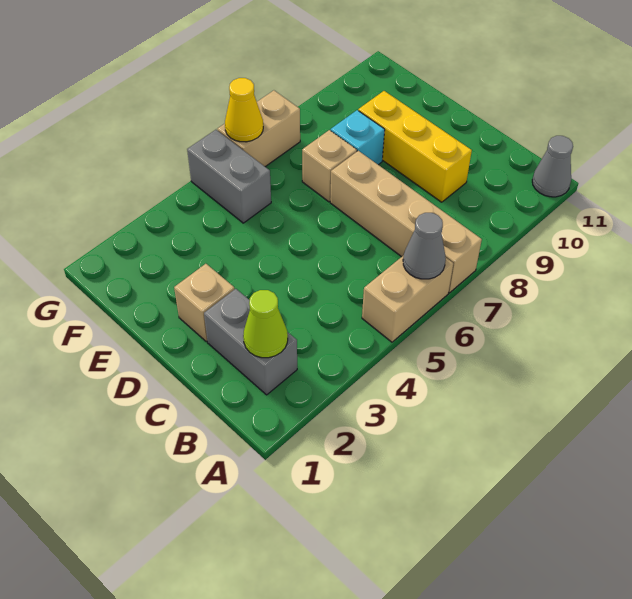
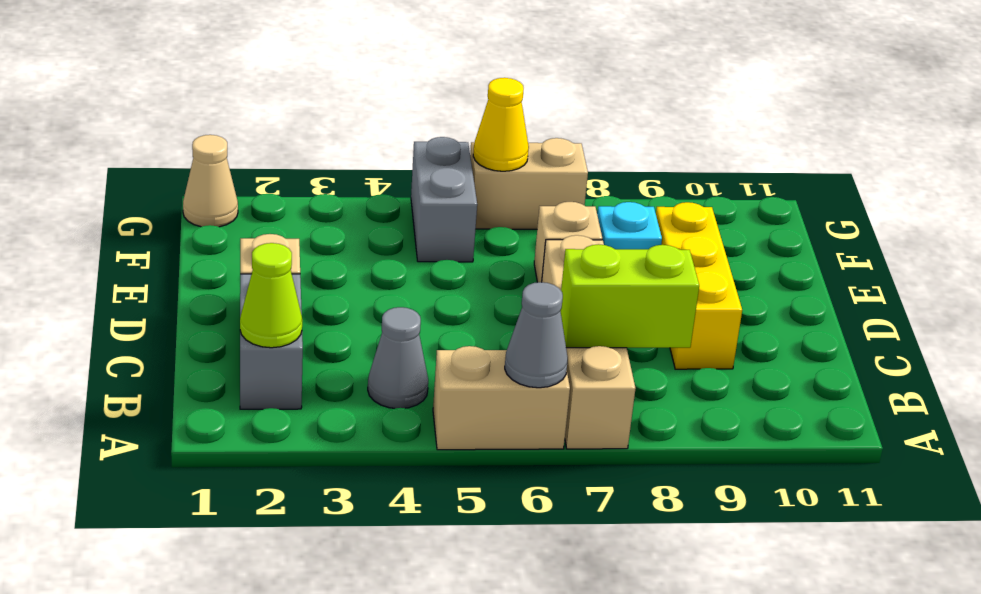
grey 1x1 cone [532,136,573,197] -> grey 1x1 cone moved to [368,307,428,408]
none -> lime 1x2 brick [561,244,699,348]
none -> tan 1x1 cone [183,135,238,227]

